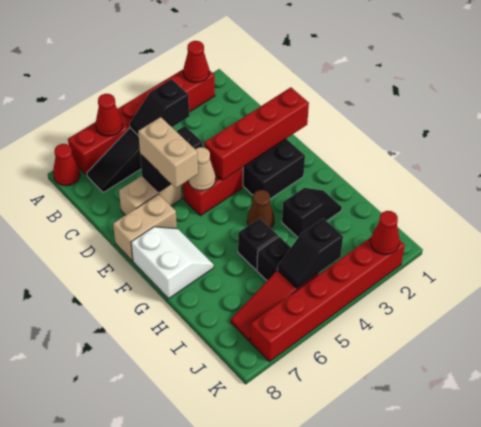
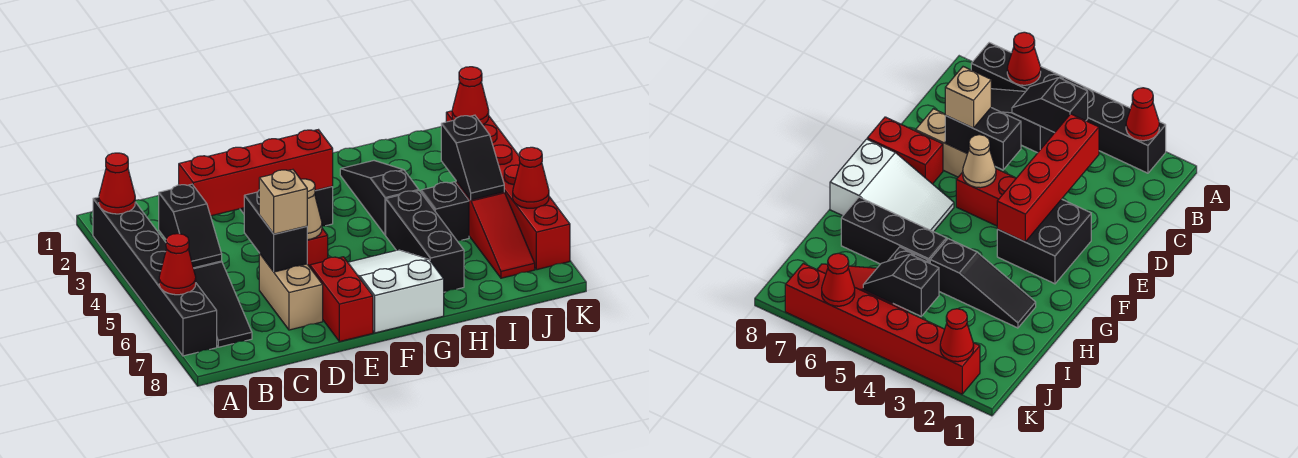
red 1x6 brick [68,70,215,175] -> black 1x6 brick [93,197,217,356]
red 1x1 cone [53,144,80,186] -> red 1x1 cone moved to [513,147,549,208]
tan 1x2 brick [138,117,198,188] -> tan 1x1 brick [259,170,307,234]
red 1x4 brick [204,87,309,180] -> red 1x4 brick turned to [179,130,333,216]
tan 1x2 brick [113,194,177,261] -> red 1x2 brick [310,257,373,342]
white 2x2 slope [131,227,214,298] -> white 2x3 slope [348,250,444,333]
brown 1x1 cone [247,190,274,228] -> none
black 1x2 slope [282,188,342,237] -> black 1x3 slope [340,161,419,235]
black 1x1 brick [238,218,278,270] -> black 1x3 brick [386,191,464,292]

